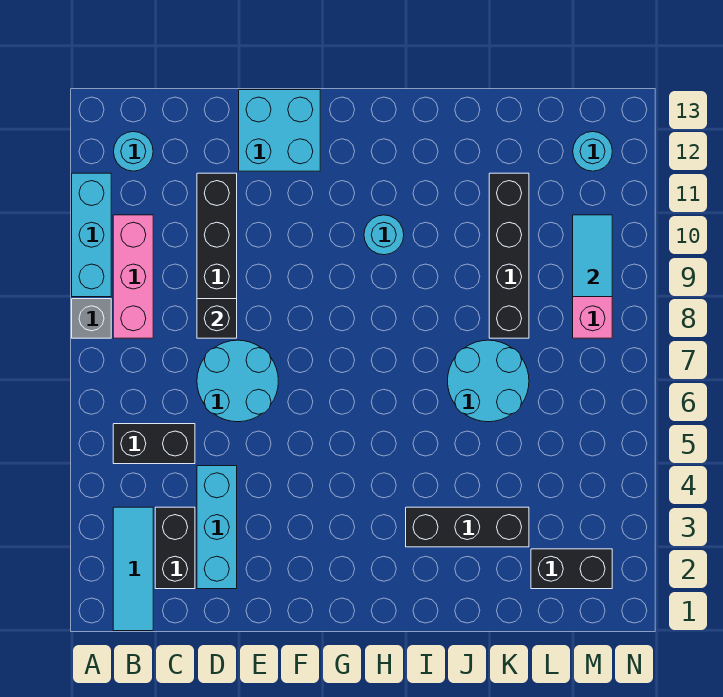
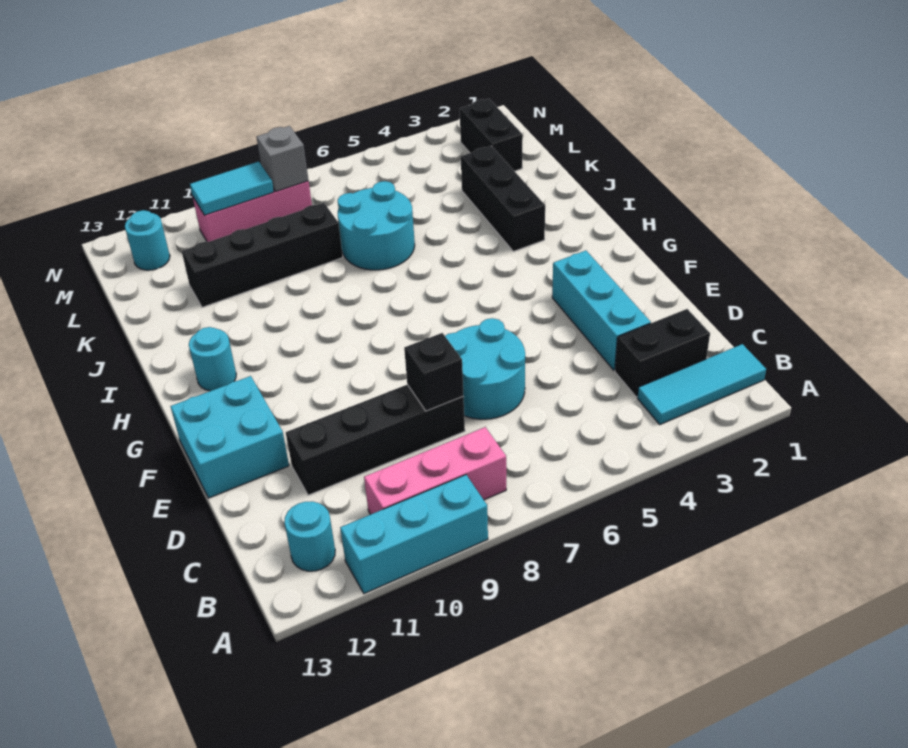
grey 1x1 brick [72,299,111,338] -> grey 1x1 brick moved to [257,126,308,192]
black 1x2 brick [113,424,195,464] -> none
cyan 1x3 brick [197,466,237,589] -> cyan 1x3 brick turned to [552,251,651,370]
cyan 1x1 round brick [364,215,404,255] -> cyan 1x1 round brick moved to [189,327,236,391]

